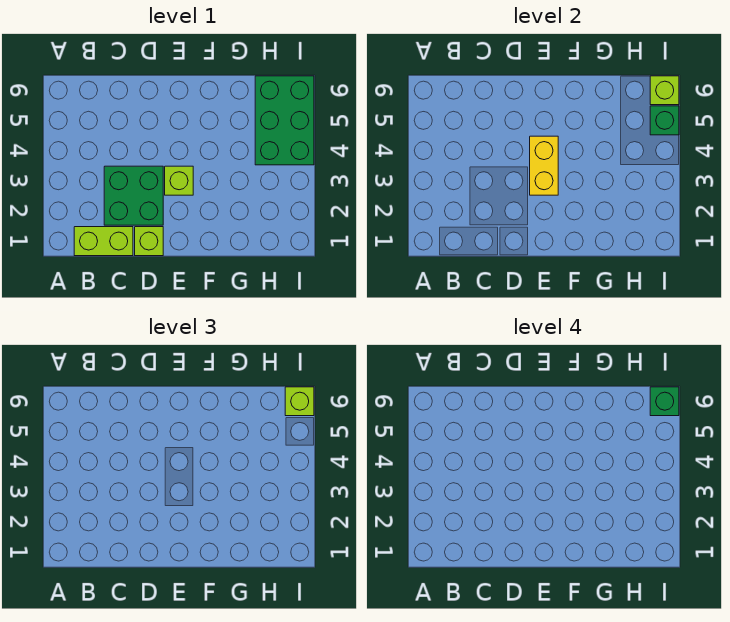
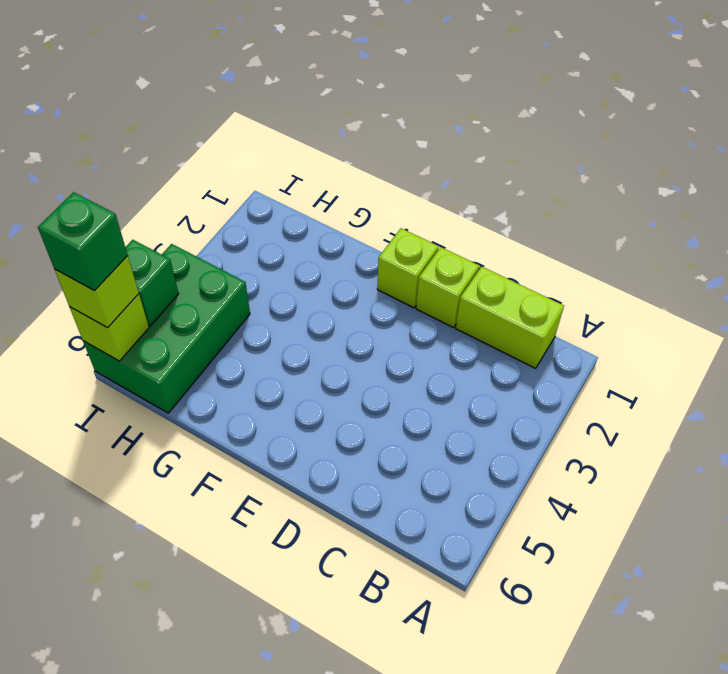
green 2x2 brick [104,166,163,225] -> none
lime 1x1 brick [165,166,193,195] -> lime 1x1 brick moved to [377,228,439,308]
yellow 1x2 brick [530,136,558,195] -> none

